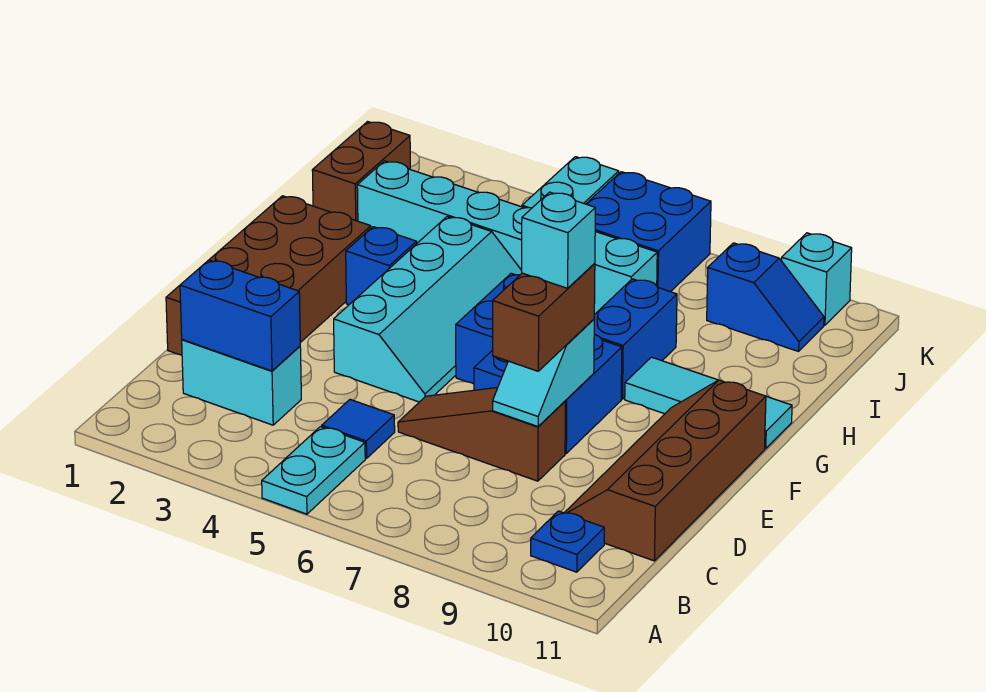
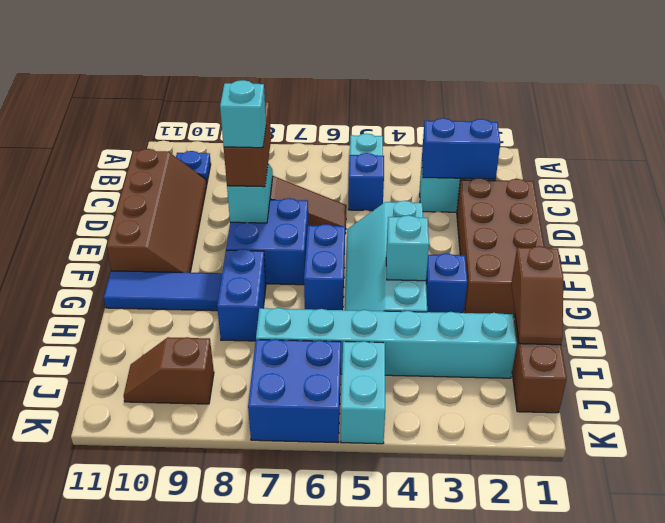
blue 1x1 tile [322,400,395,458] -> blue 1x1 brick [348,153,384,211]
cyan 1x3 tile [625,357,792,449] -> blue 1x3 tile [104,271,222,311]
none -> brown 1x2 slope [511,246,563,345]
blue 1x2 slope [707,243,824,351] -> brown 1x2 slope [124,337,214,404]
cyan 1x1 brick [782,233,852,325] -> cyan 1x1 brick moved to [386,215,429,281]

